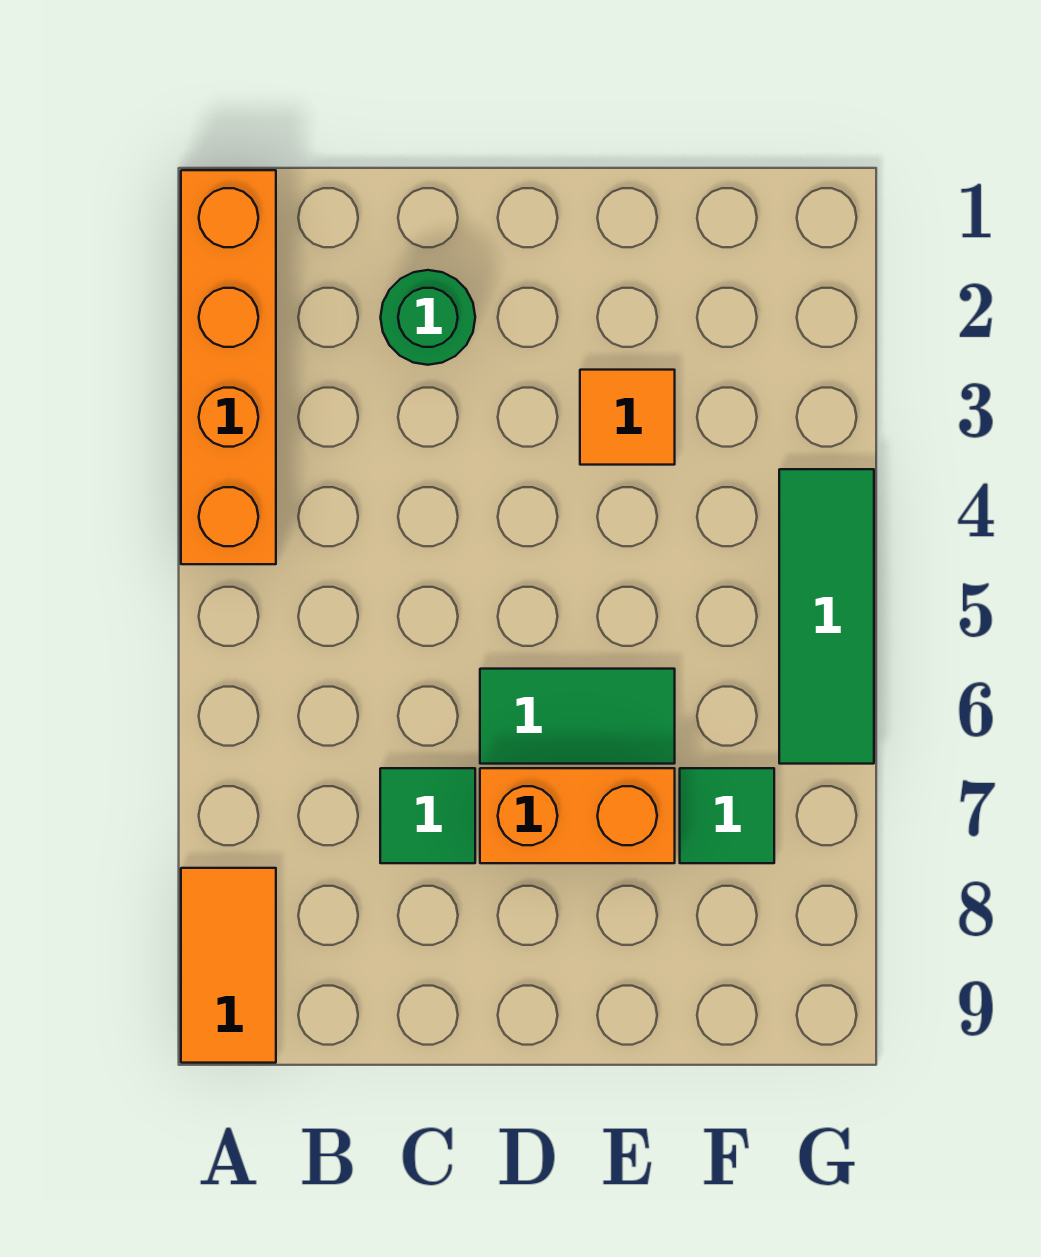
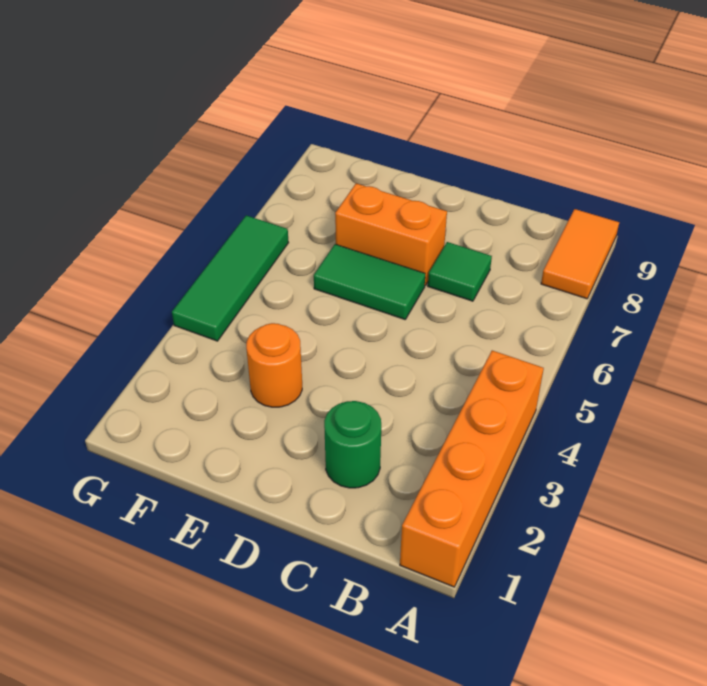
orange 1x1 tile [580,370,675,465] -> orange 1x1 round brick [246,323,302,407]
green 1x1 tile [680,768,774,863] -> none

